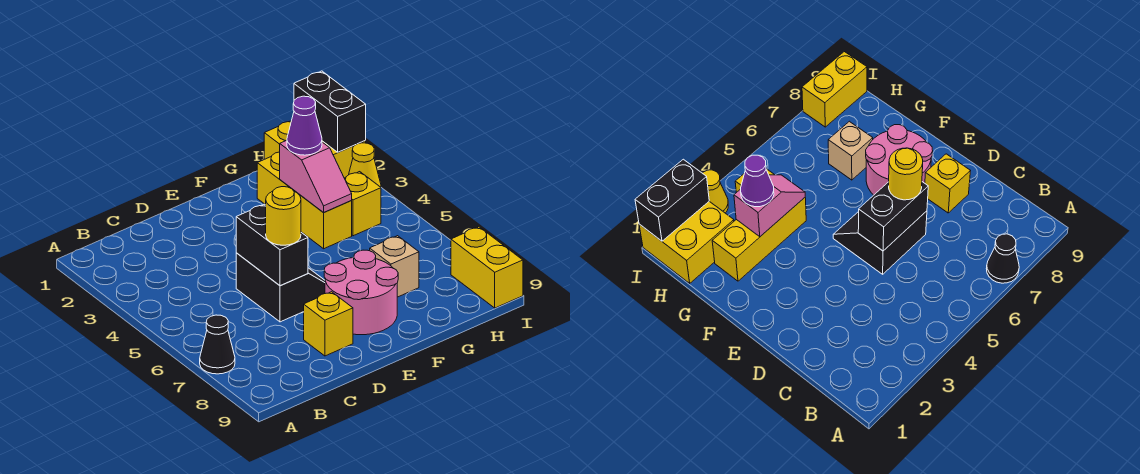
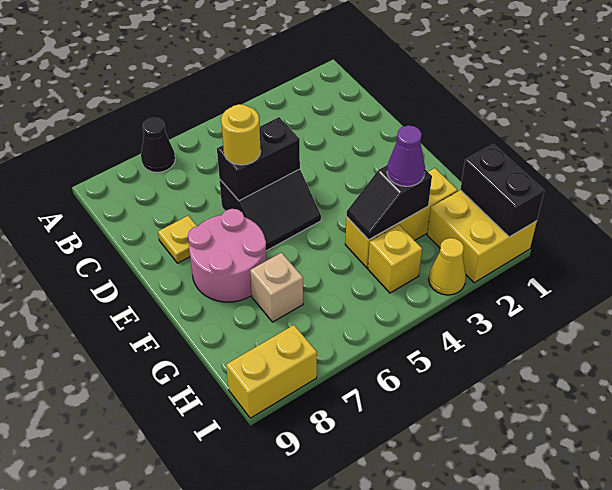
yellow 1x1 brick [304,292,353,356] -> yellow 1x1 plate [158,216,197,263]
pink 1x2 slope [280,140,352,213] -> black 1x2 slope [347,165,432,240]
black 1x2 brick [294,71,366,152] -> black 1x2 brick turned to [460,144,544,237]

